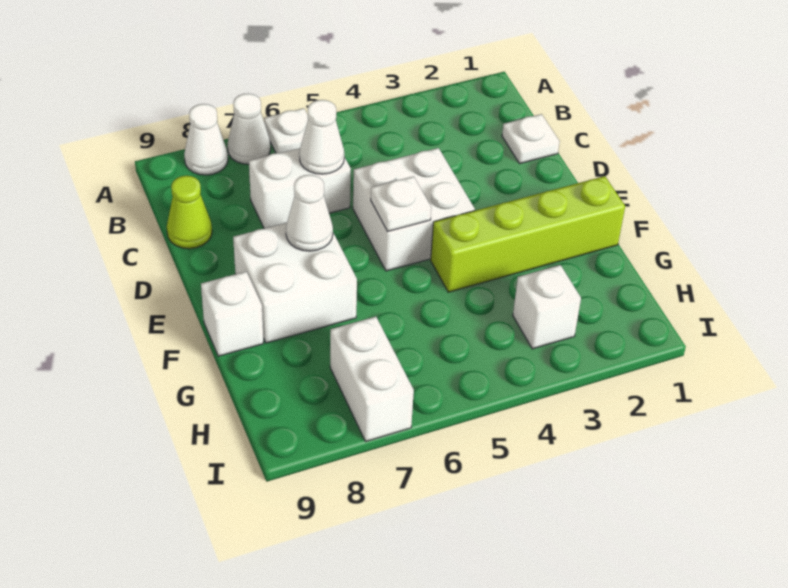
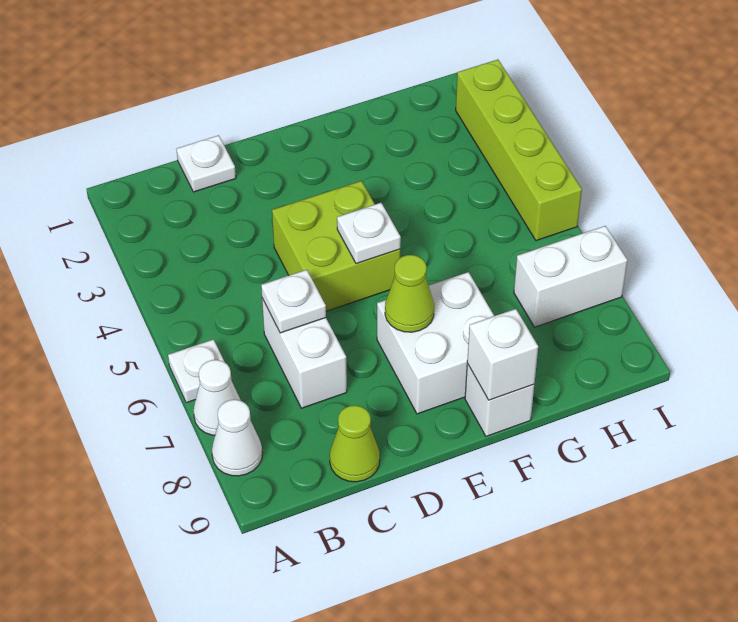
white 1x1 cone [299,100,344,174] -> white 1x1 plate [261,270,326,333]
white 2x2 brick [353,148,475,271] -> lime 2x2 brick [272,181,400,311]
white 1x1 cone [286,175,333,251] -> lime 1x1 cone [385,255,434,332]
lime 1x4 brick [431,176,625,292] -> lime 1x4 brick moved to [456,60,582,241]
white 1x1 brick [513,265,581,349] -> white 1x1 brick moved to [467,309,538,400]

